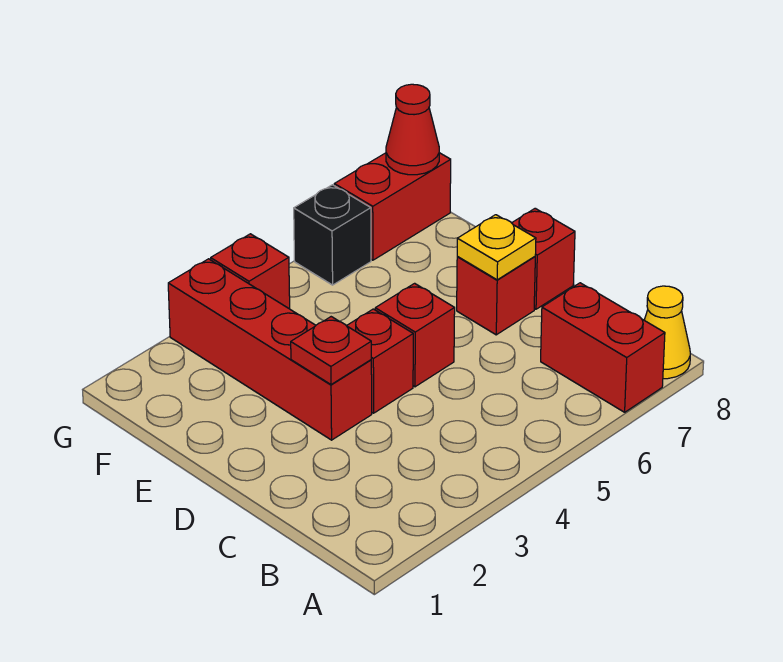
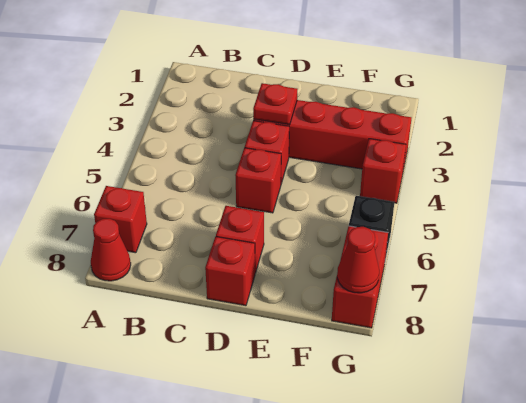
red 1x2 brick [541,283,665,412] -> red 1x1 brick [94,186,147,253]
yellow 1x1 cone [644,286,690,379] -> red 1x1 cone [91,219,131,281]
yellow 1x1 plate [457,215,536,280] -> none

